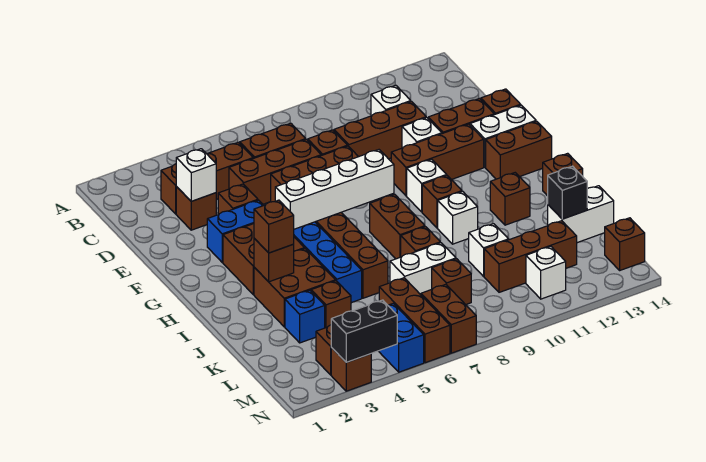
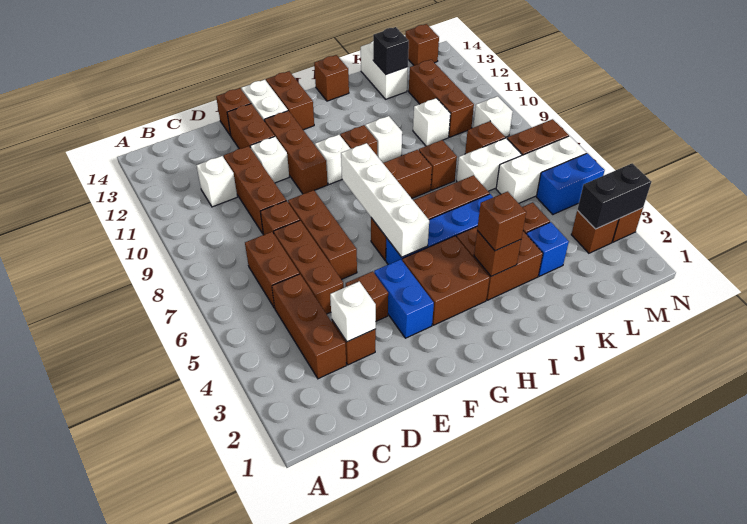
brown 1x1 brick [490,173,530,225] -> none
white 1x2 brick [390,243,456,295] -> white 1x2 brick turned to [457,138,522,191]
brown 1x3 brick [379,278,450,363] -> white 1x3 brick [496,136,586,203]
white 1x1 brick [526,246,566,299] -> white 1x1 brick moved to [473,96,513,137]
black 1x2 brick [331,300,397,362] -> black 1x2 brick turned to [577,163,651,229]

